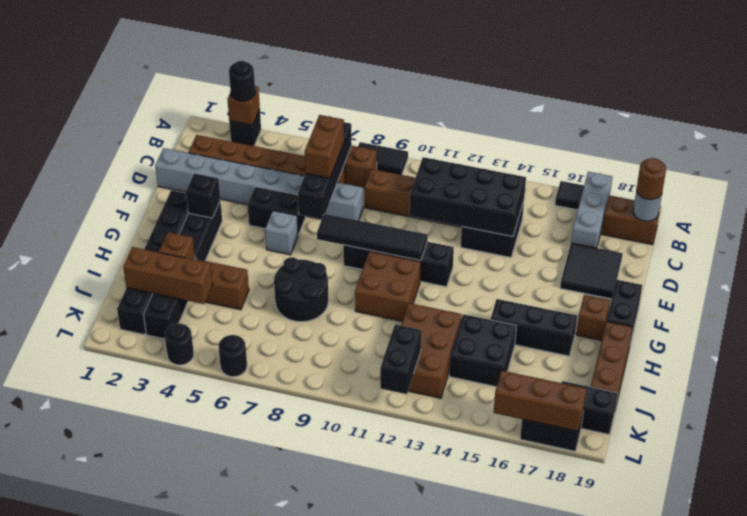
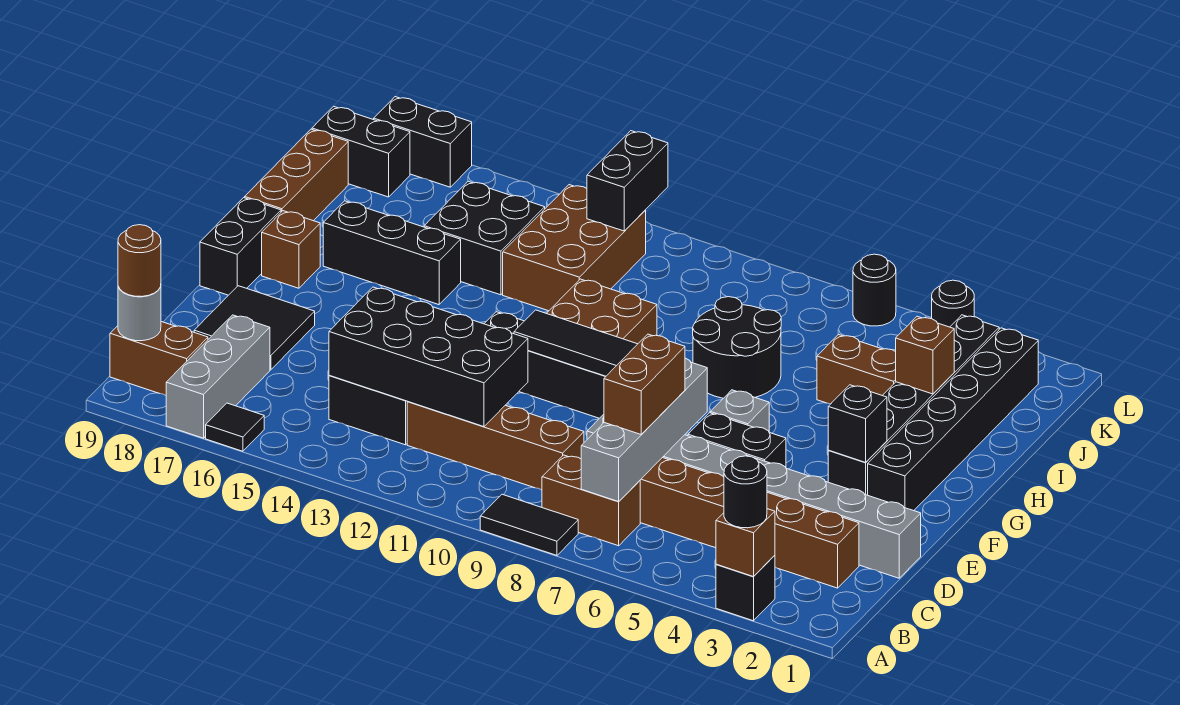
black 1x4 brick [298,122,352,219] -> grey 1x4 brick [581,358,707,501]
brown 1x3 brick [123,247,213,304] -> none
brown 1x3 brick [494,371,587,431] -> none

